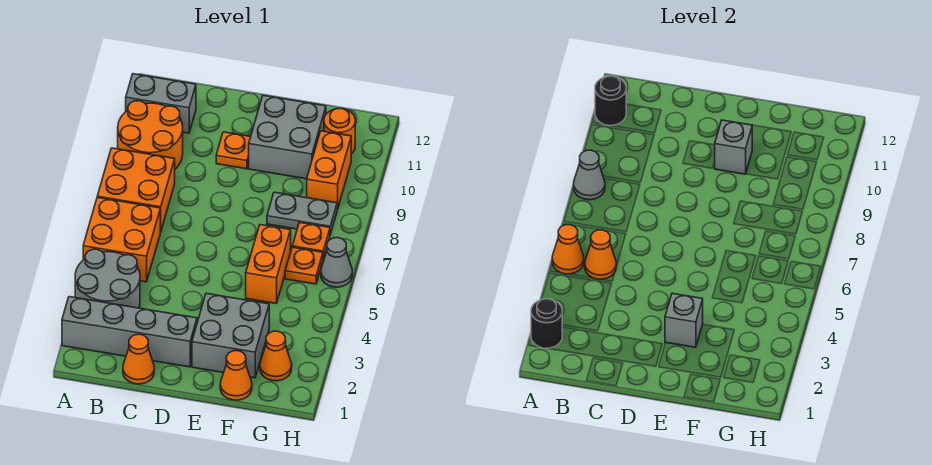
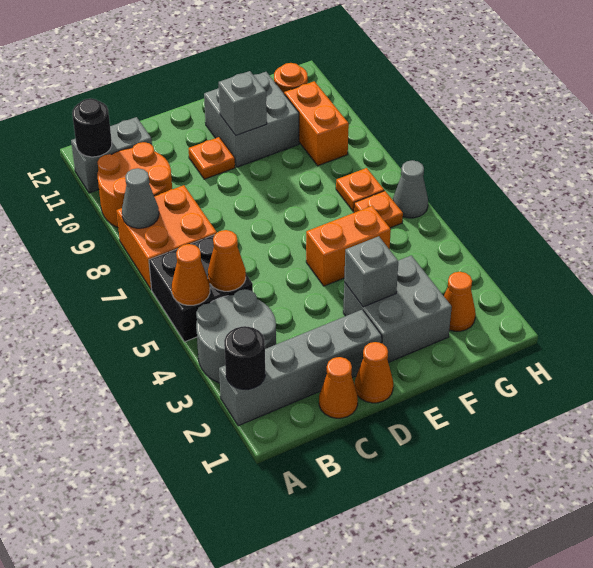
orange 2x2 brick [83,198,160,282] -> black 2x2 brick [149,235,253,342]
orange 1x1 cone [220,351,252,400] -> orange 1x1 cone moved to [355,342,393,403]
orange 1x2 brick [246,225,291,303] -> orange 1x2 brick turned to [306,206,391,286]
grey 1x2 plate [267,192,337,234] -> none

